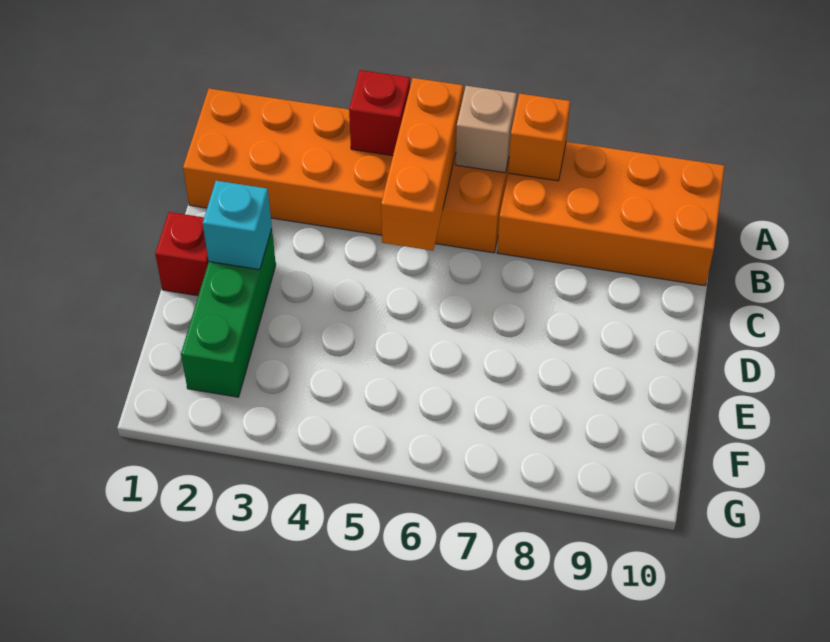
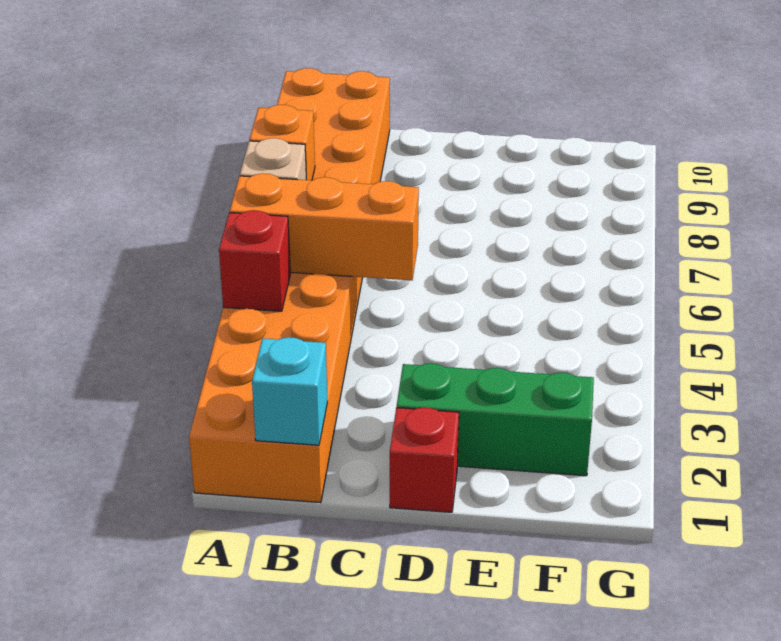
cyan 1x1 brick [203,181,272,270] -> cyan 1x1 brick moved to [252,337,327,445]

